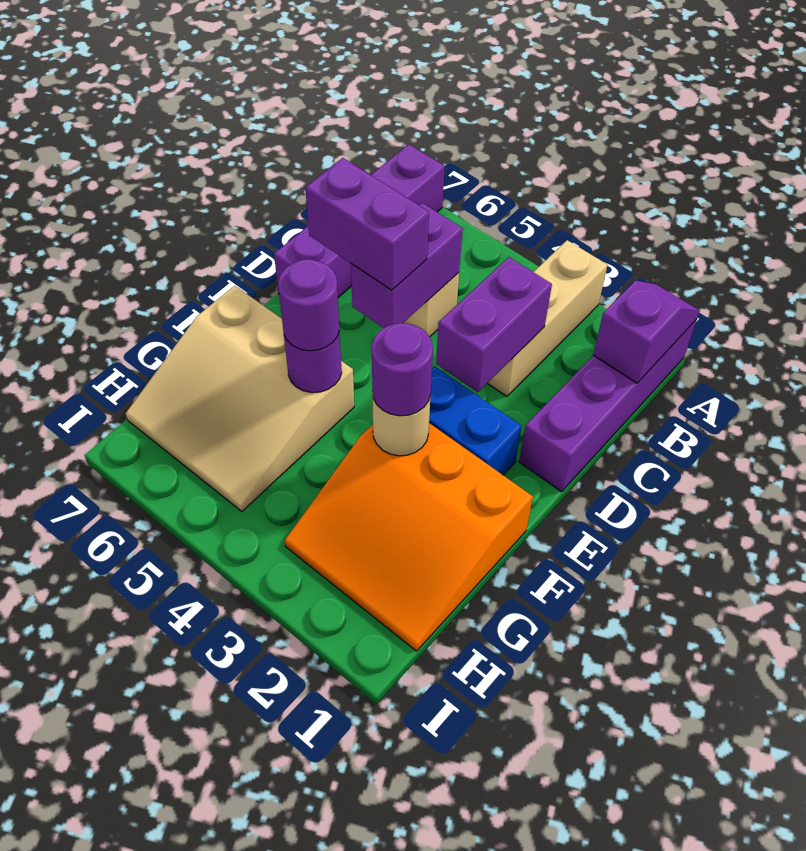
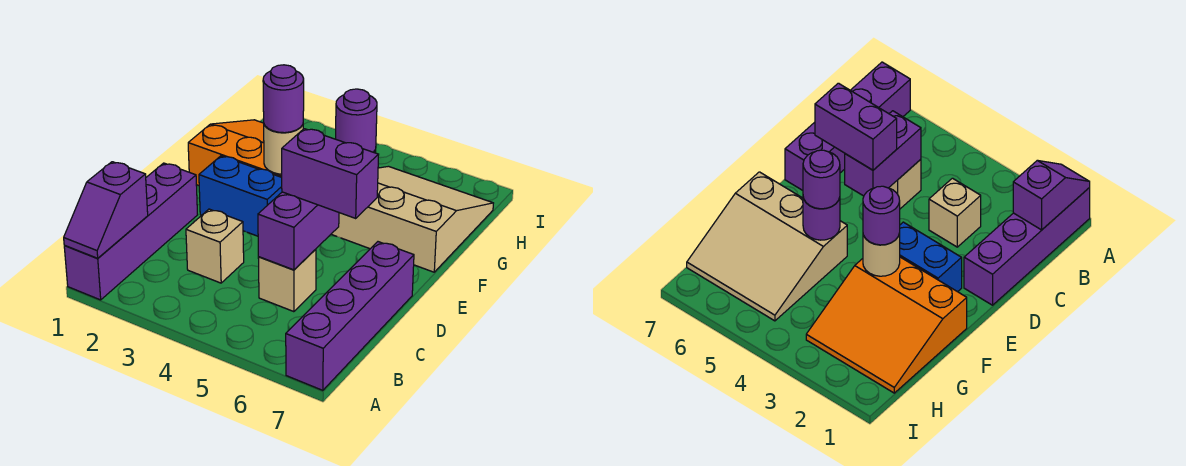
tan 1x3 brick [487,240,608,396] -> tan 1x1 brick [186,209,244,283]
purple 1x2 brick [436,257,552,392] -> none

